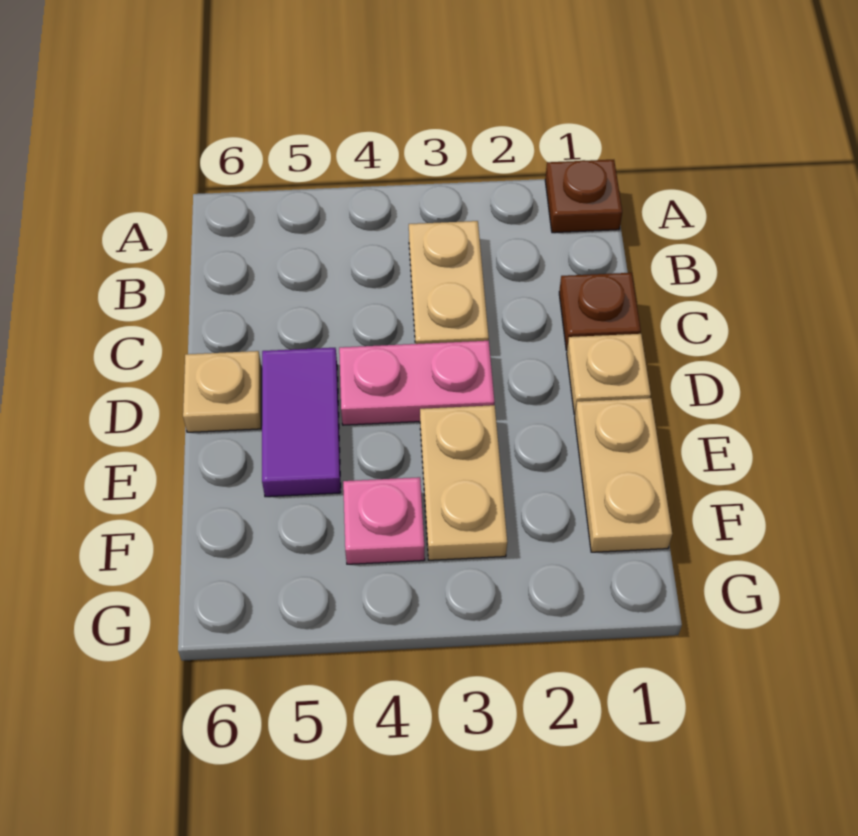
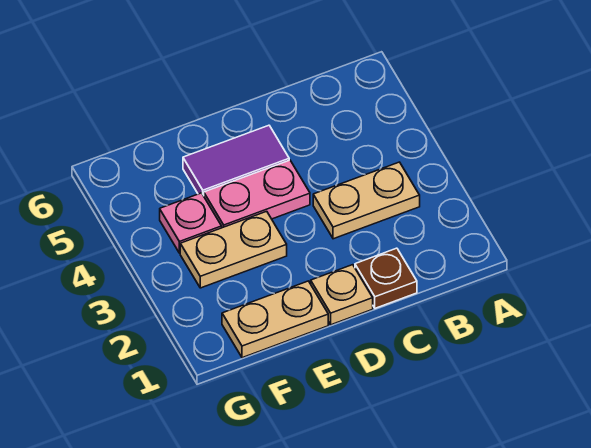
brown 1x1 plate [545,160,622,233] -> none
pink 1x2 plate [339,341,495,425] -> pink 1x2 plate turned to [204,160,310,228]
tan 1x1 plate [183,351,261,432] -> none

